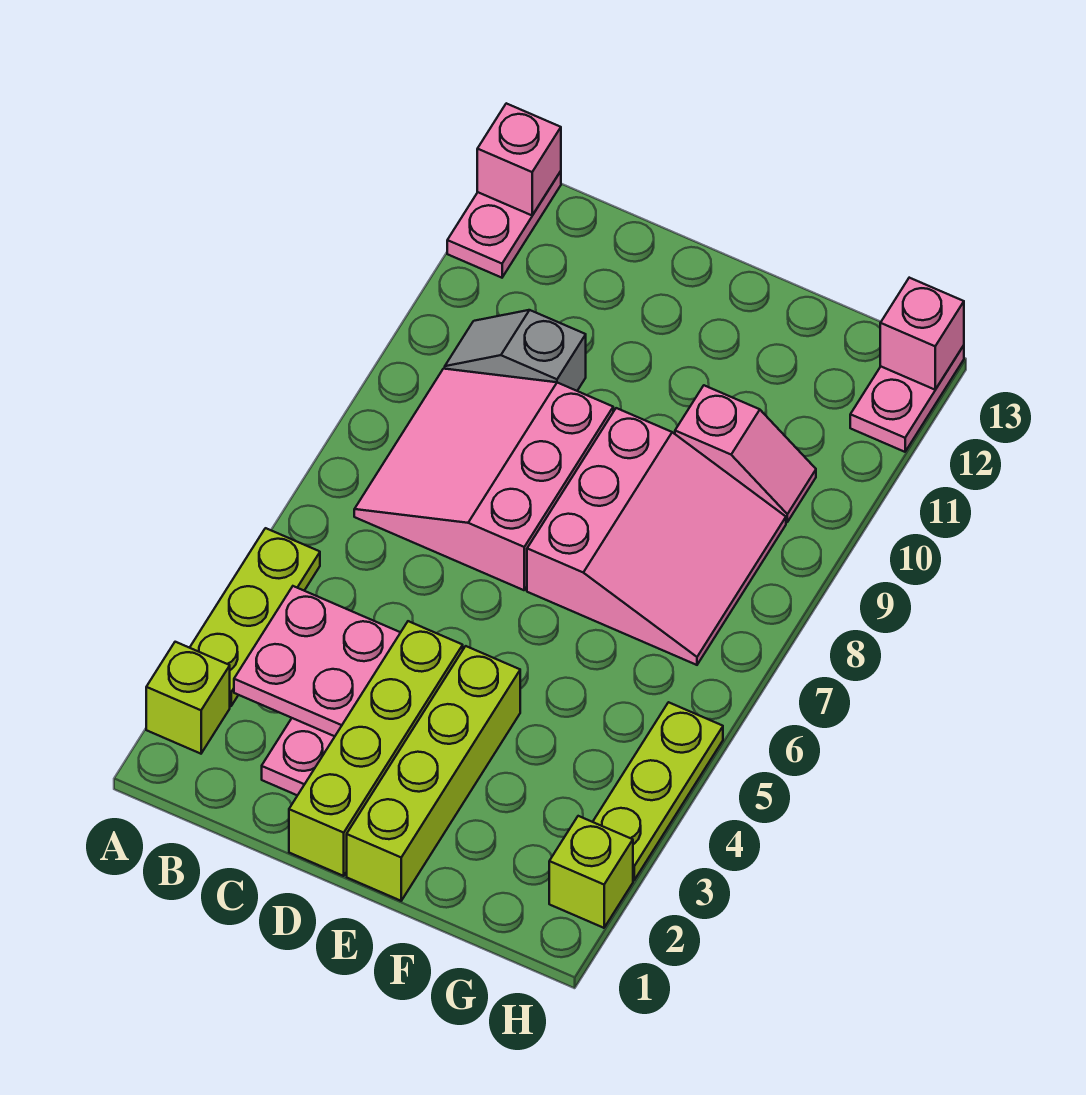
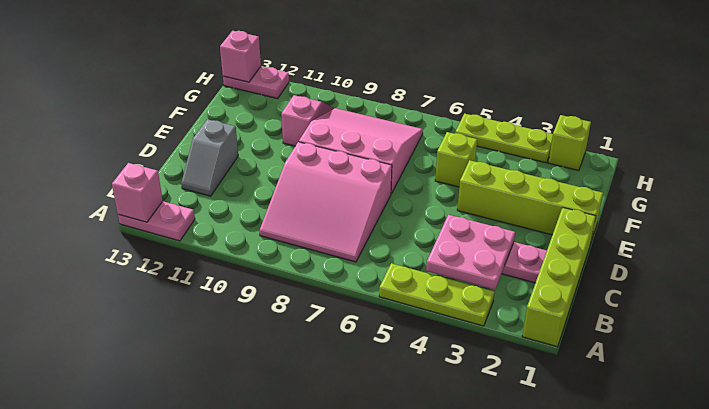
lime 1x1 brick [146,642,230,754] -> lime 1x1 brick moved to [435,132,477,187]
grey 1x2 slope [445,310,586,391] -> grey 1x2 slope moved to [181,119,238,196]
lime 1x4 brick [289,621,463,876] -> lime 1x4 brick turned to [522,208,596,347]

